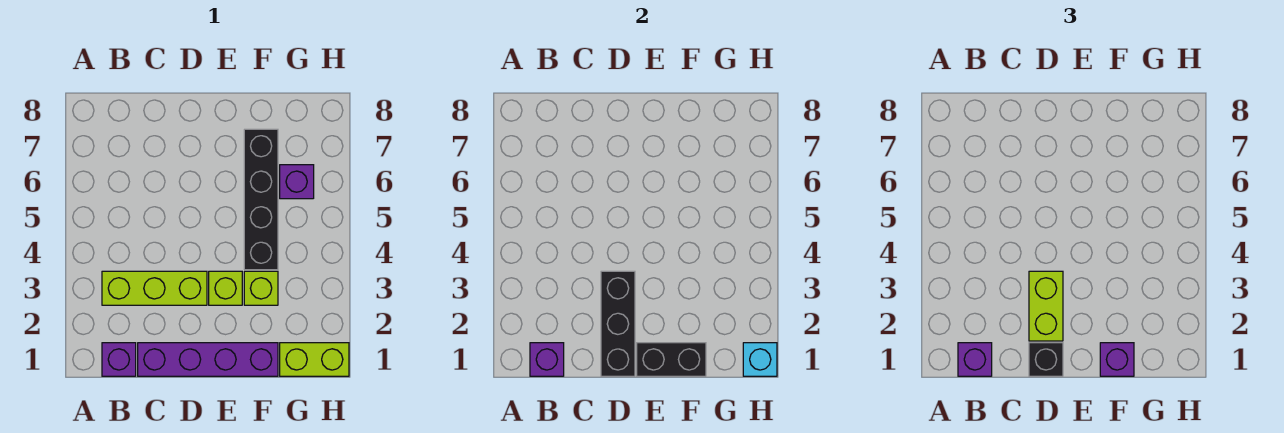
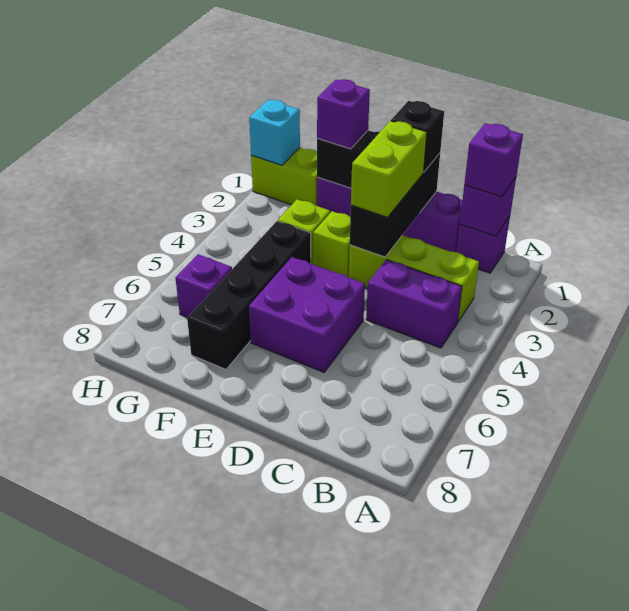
none -> purple 1x2 brick [366,260,462,348]
none -> purple 2x2 brick [249,257,365,372]

